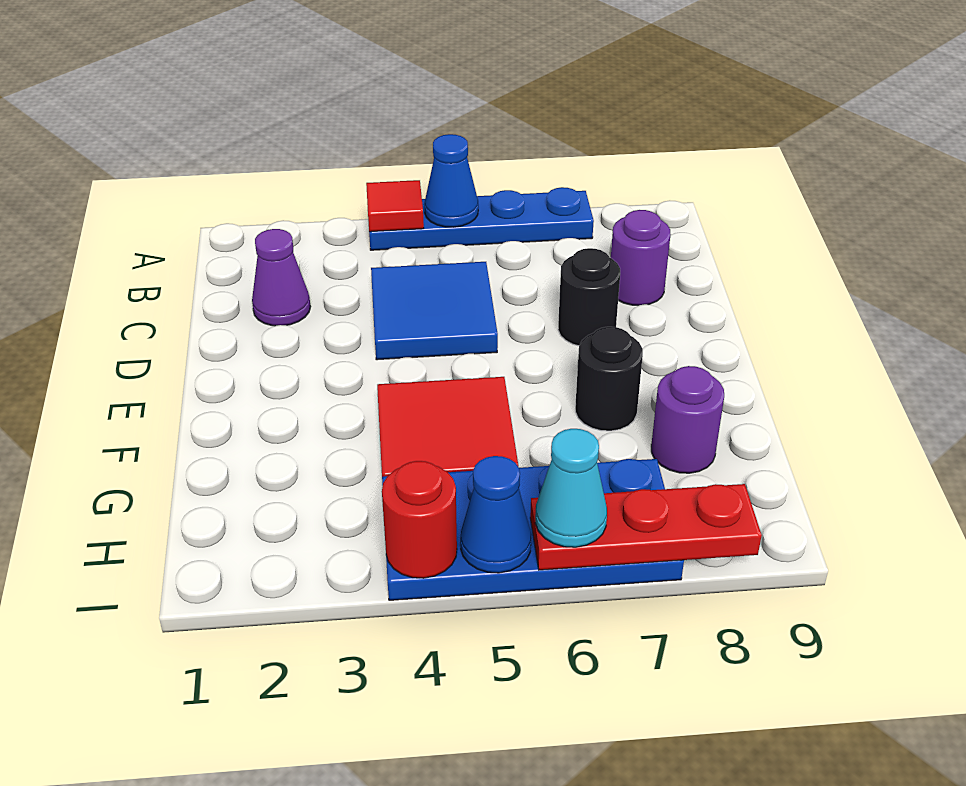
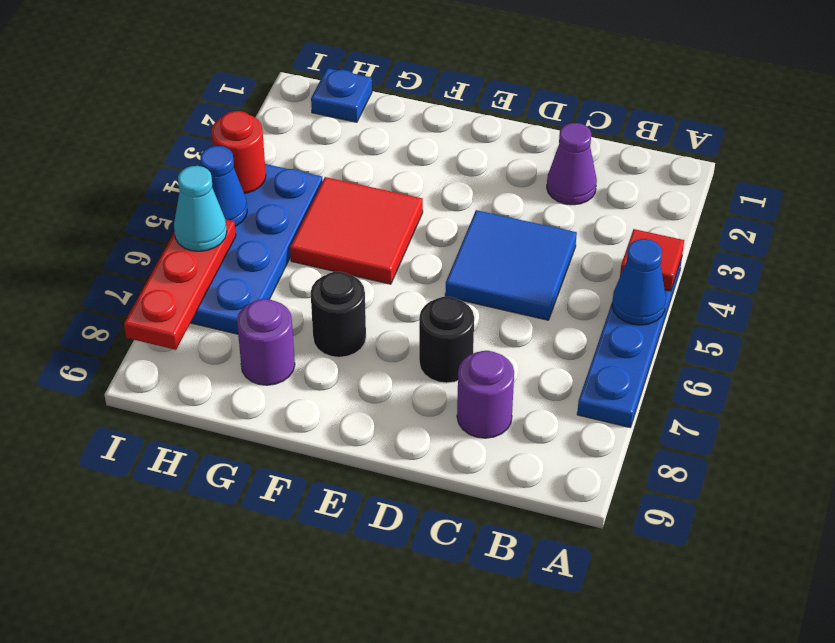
none -> blue 1x1 plate [311,68,372,122]

